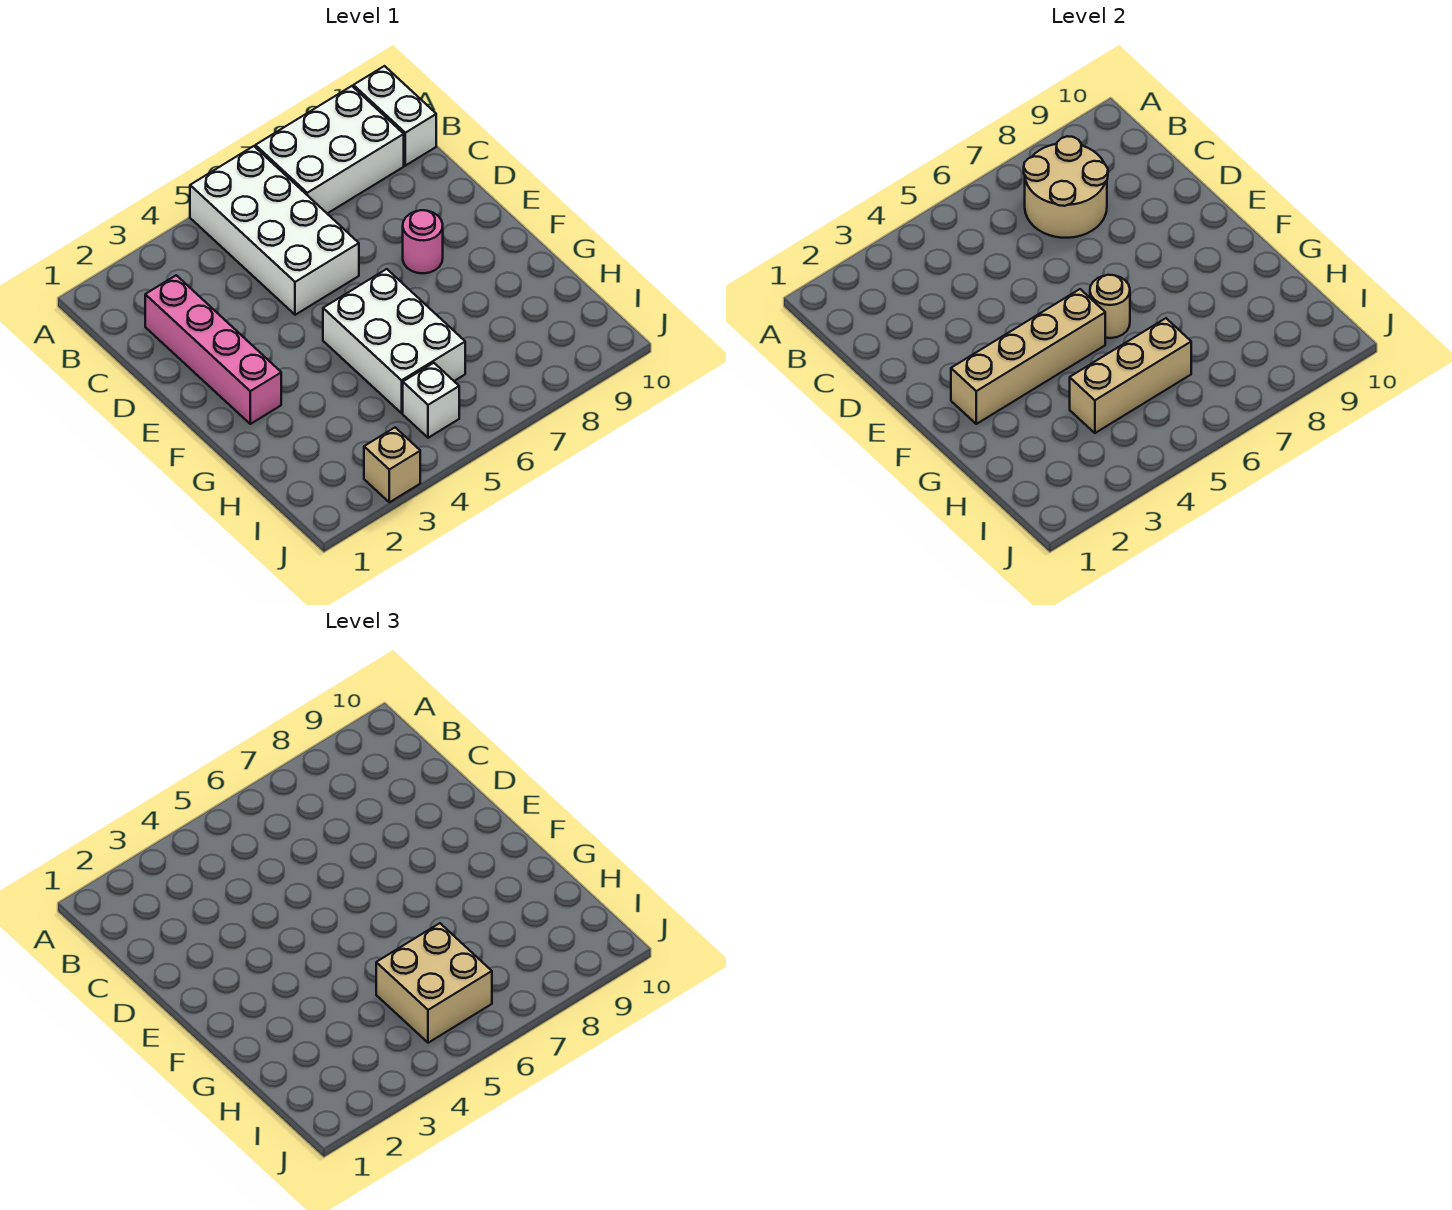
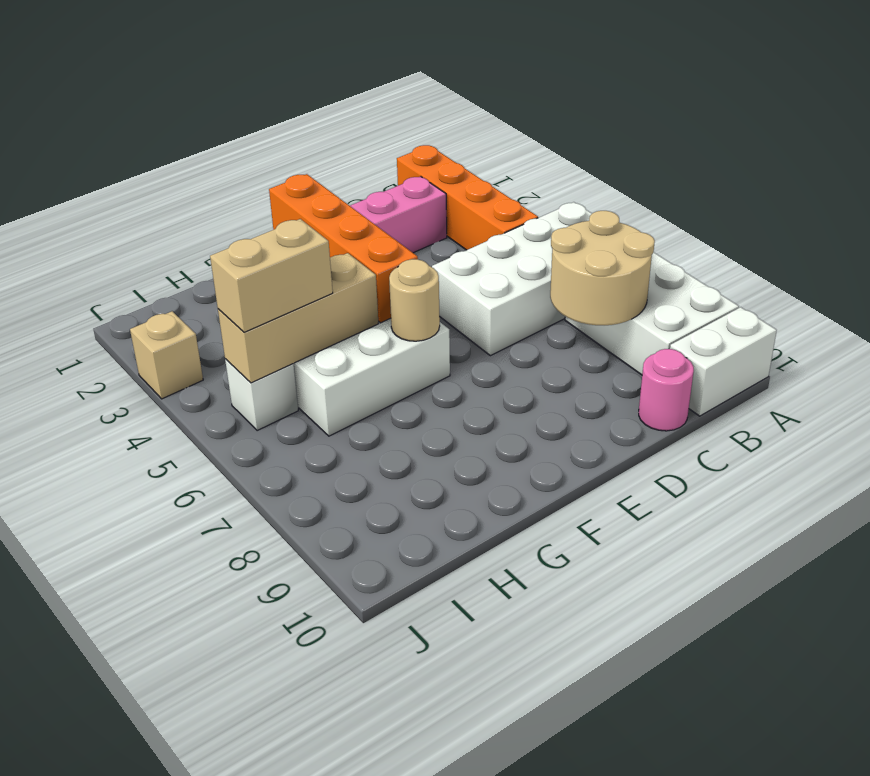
none -> orange 1x4 brick [397,145,538,250]
pink 1x1 round brick [403,210,443,273] -> pink 1x1 round brick moved to [639,349,694,431]
tan 1x4 brick [951,289,1105,424] -> orange 1x4 brick [269,174,418,323]
tan 1x3 brick [1070,318,1191,433] -> tan 1x3 brick turned to [218,253,379,383]
tan 2x2 brick [376,923,492,1043] -> tan 1x2 brick [210,219,333,332]

